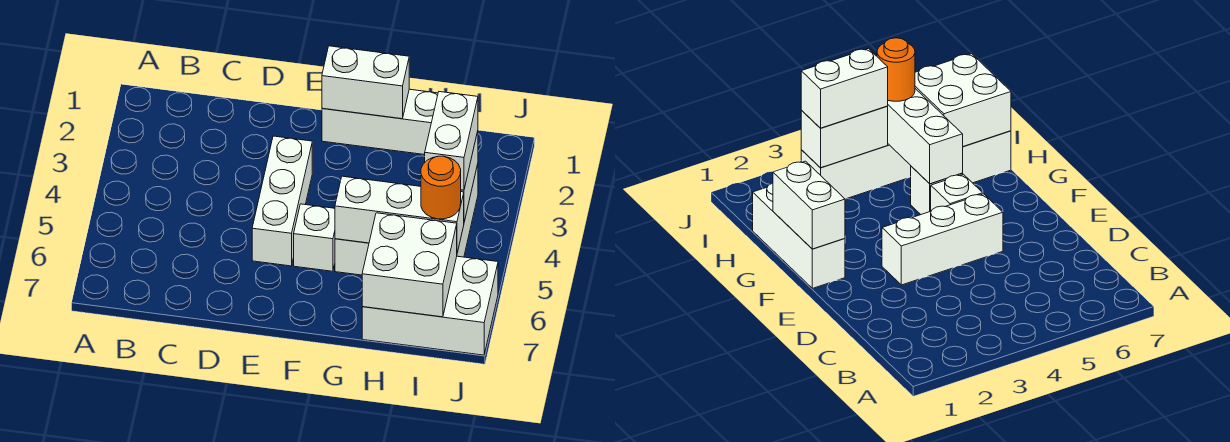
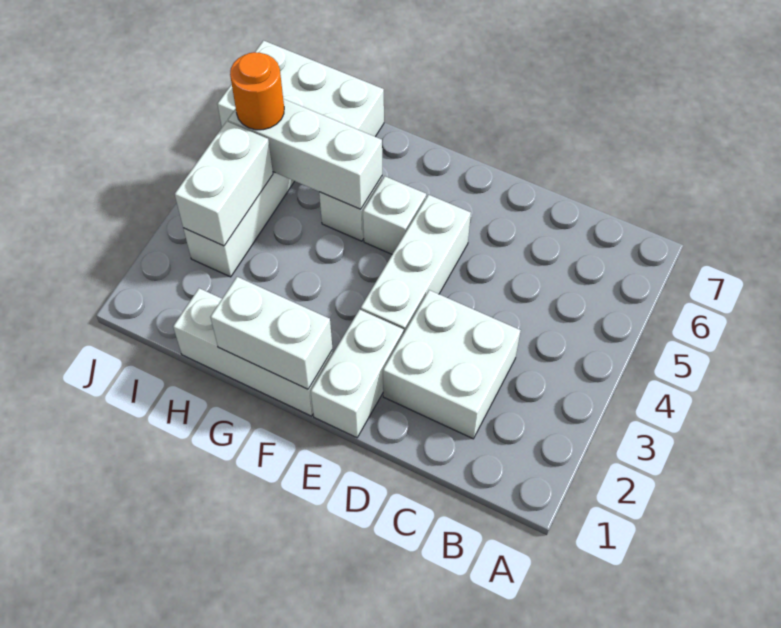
white 2x2 brick [362,213,457,317] -> white 2x2 brick moved to [383,290,521,439]
white 1x2 brick [425,92,478,190] -> white 1x2 brick moved to [311,310,404,438]

